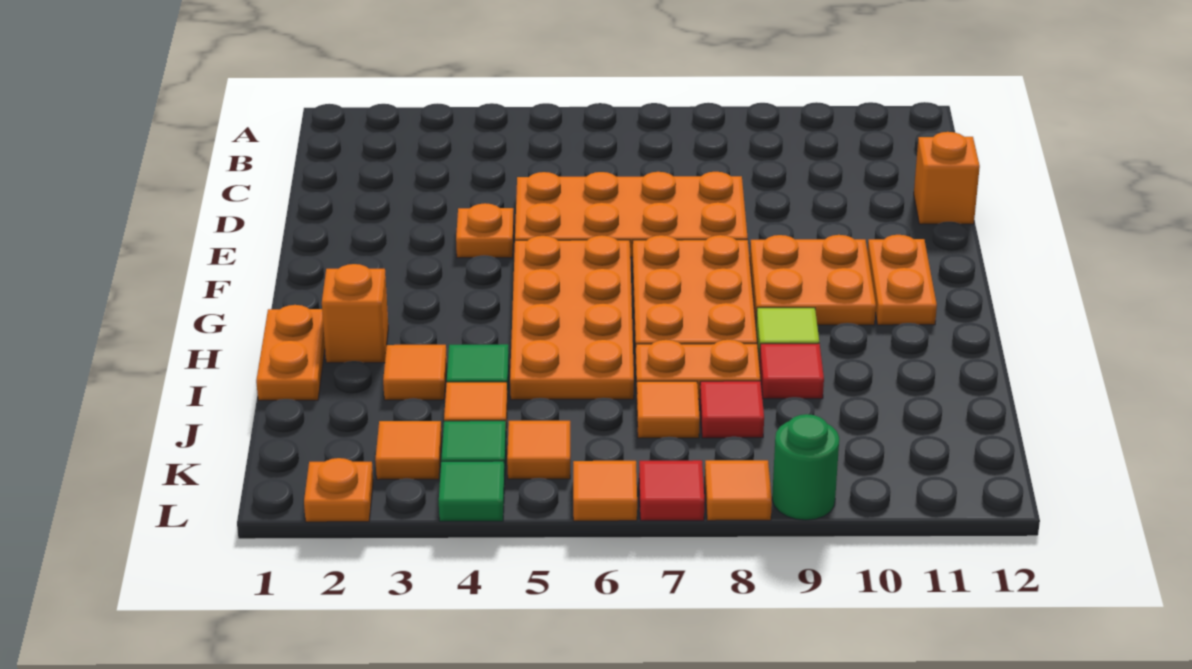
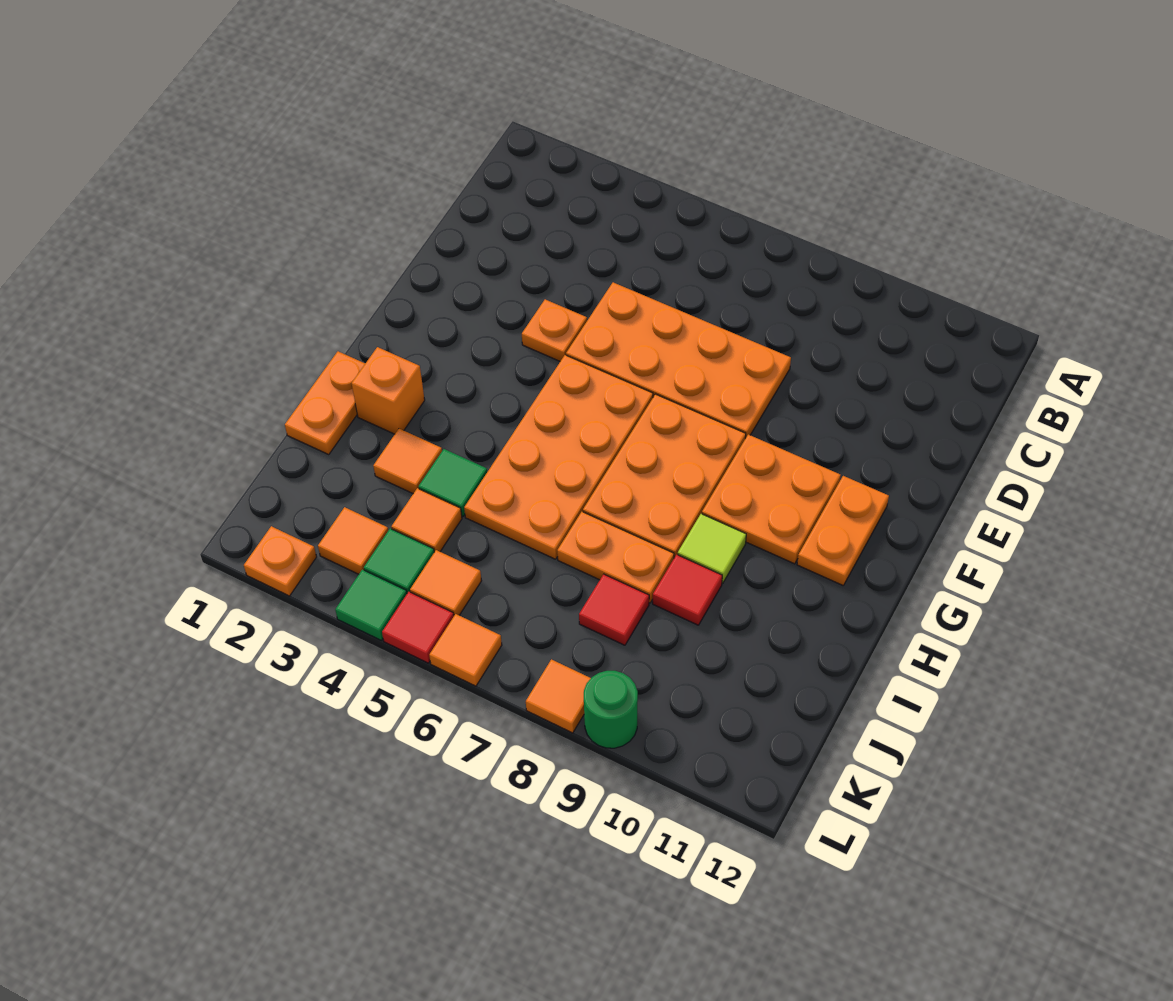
orange 1x1 brick [914,132,980,224] -> none
orange 1x1 tile [637,381,700,438] -> none
red 1x1 tile [639,460,705,521] -> red 1x1 tile moved to [382,592,454,663]

